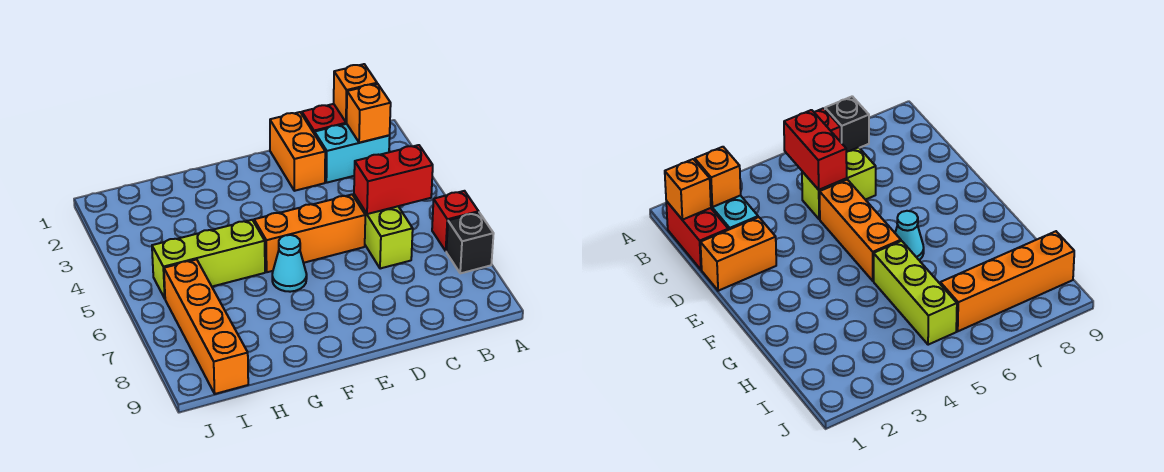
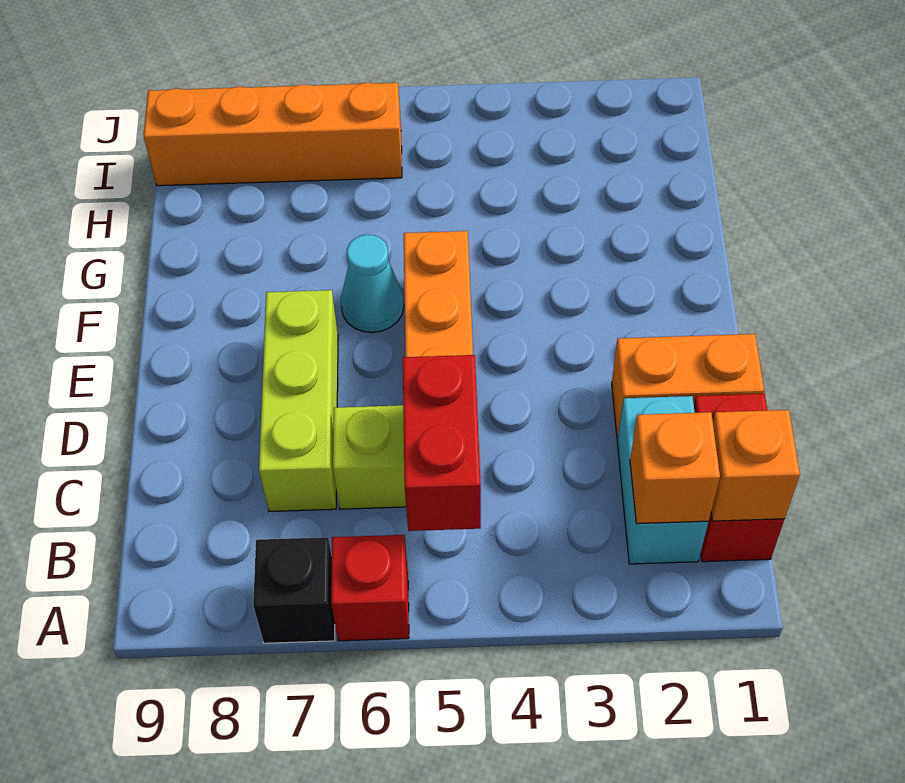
lime 1x3 brick [152,220,265,298] -> lime 1x3 brick moved to [259,290,338,511]

